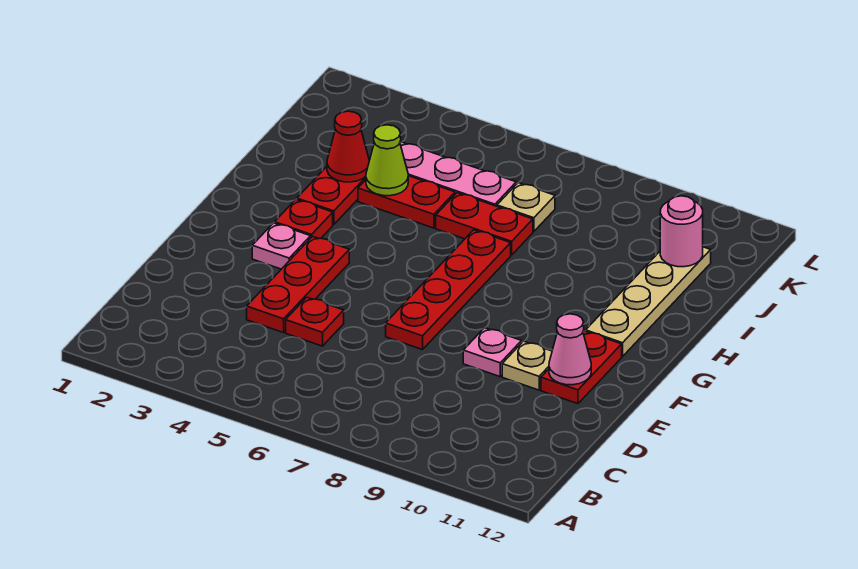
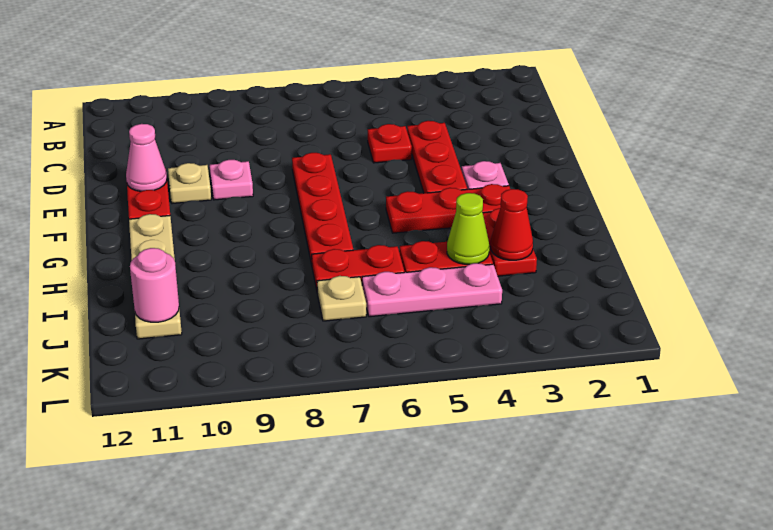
red 1x1 plate [275,199,333,239] -> red 1x3 plate [386,184,510,233]

